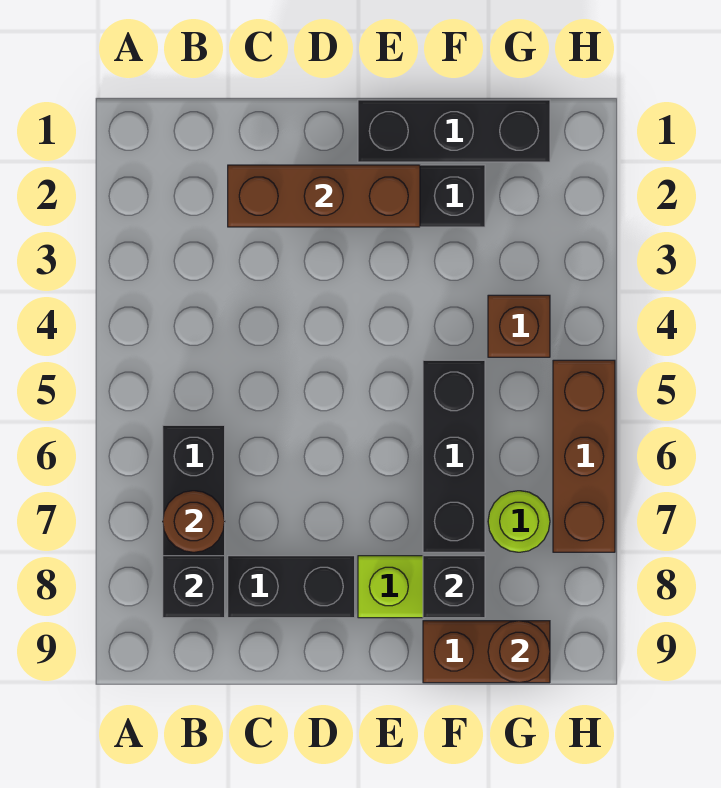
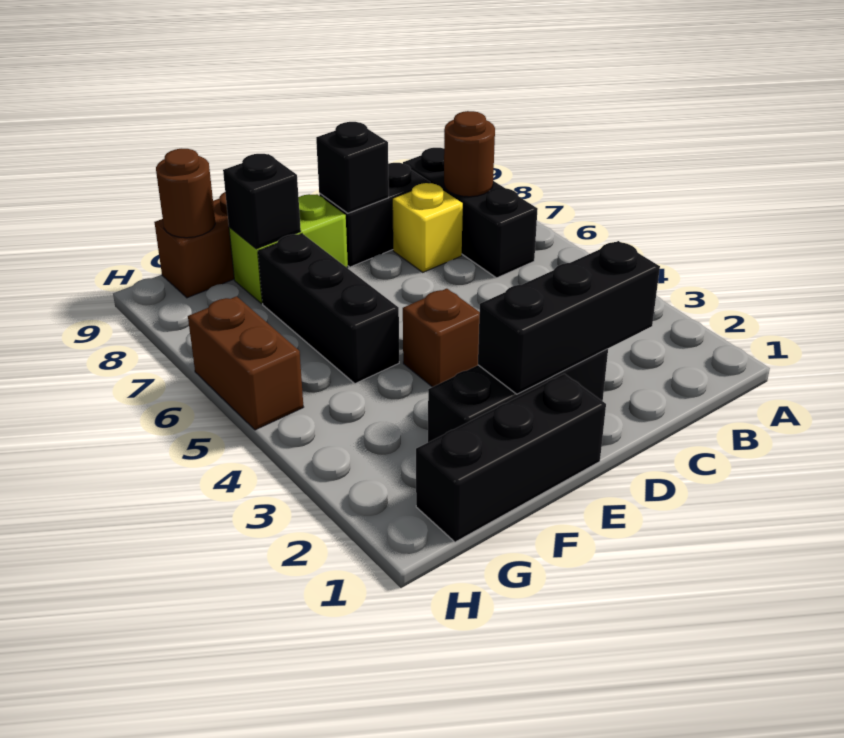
black 1x1 brick [163,556,225,618] -> black 1x1 brick moved to [316,122,389,213]
brown 1x3 brick [228,165,420,227] -> black 1x3 brick [478,241,660,394]
none -> yellow 1x1 brick [392,183,463,272]
brown 1x1 brick [488,295,550,357] -> brown 1x1 brick moved to [403,289,480,387]
lime 1x1 round brick [488,491,550,552] -> none
brown 1x3 brick [553,360,615,552] -> brown 1x2 brick [188,296,303,430]

